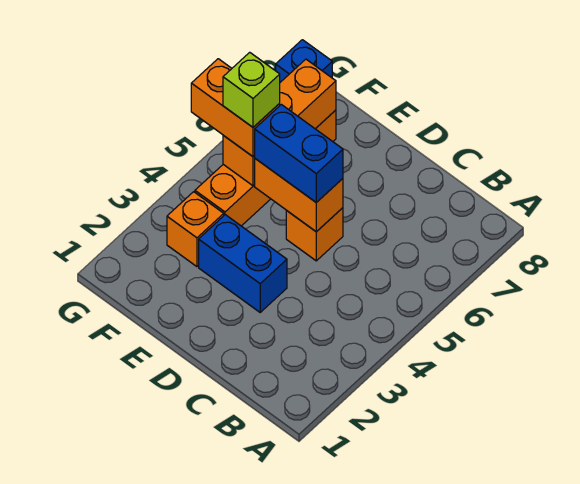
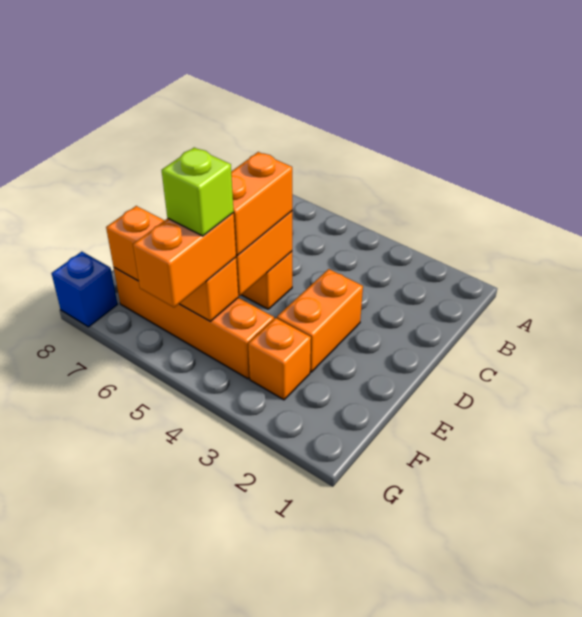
blue 1x2 brick [199,215,287,312] -> orange 1x2 brick [277,269,363,372]
blue 1x2 brick [255,105,343,202] -> orange 1x2 brick [231,152,292,256]

